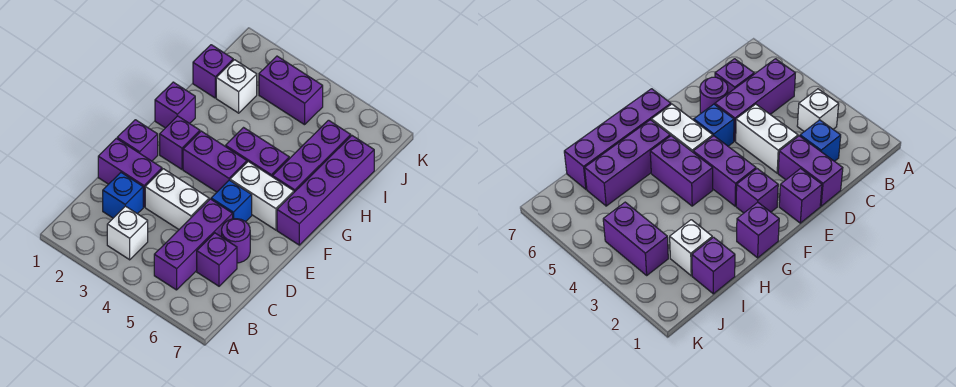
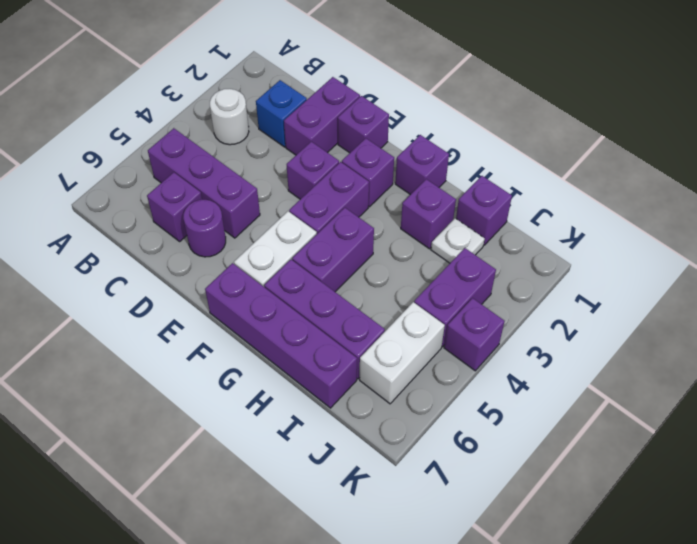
white 1x1 brick [107,206,148,260] -> white 1x1 round brick [210,89,249,145]
white 1x2 brick [145,169,209,229] -> white 1x2 brick moved to [360,302,445,404]
none -> purple 1x1 brick [287,142,339,199]
blue 1x1 brick [211,180,252,222] -> none
none -> purple 1x1 brick [401,179,456,249]
white 1x1 brick [216,60,257,113] -> white 1x1 plate [431,218,485,263]
none -> purple 1x1 brick [444,298,505,371]

